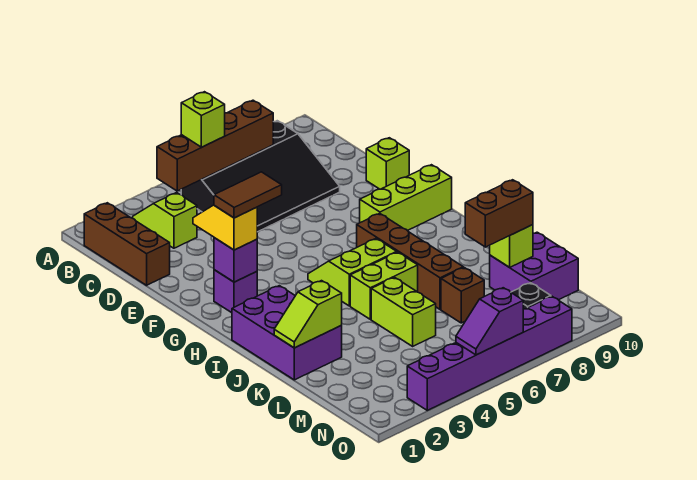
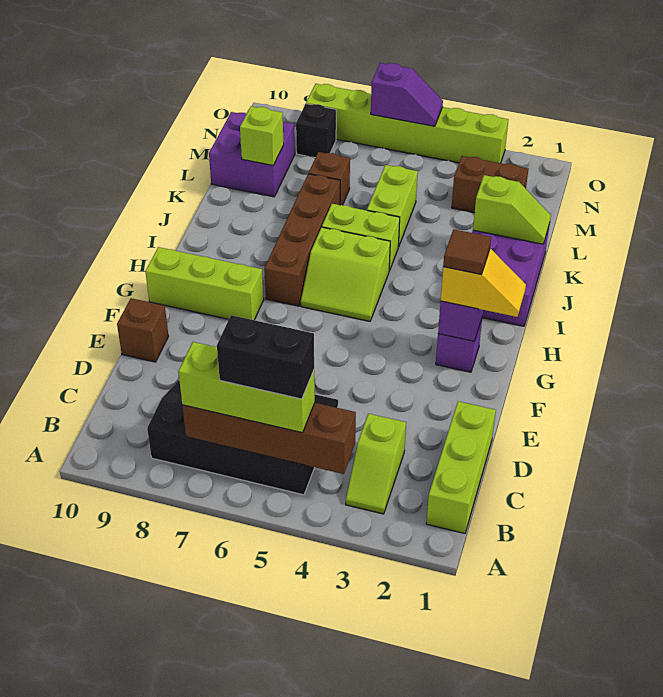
brown 1x3 brick [84,203,170,285] -> lime 1x3 brick [426,401,496,533]
lime 1x1 brick [181,92,225,147] -> lime 1x3 brick [178,342,315,433]
none -> black 1x2 brick [217,315,314,399]
lime 1x1 brick [366,138,409,189] -> brown 1x1 brick [117,298,169,362]
yellow 1x2 slope [193,205,257,250] -> yellow 1x2 slope turned to [441,249,526,317]
brown 1x2 tile [214,172,282,218] -> brown 1x1 tile [443,229,491,274]
brown 1x2 brick [465,180,533,247] -> brown 1x2 brick moved to [452,156,528,213]
purple 1x6 brick [407,296,572,410] -> lime 1x6 brick [306,84,509,163]

